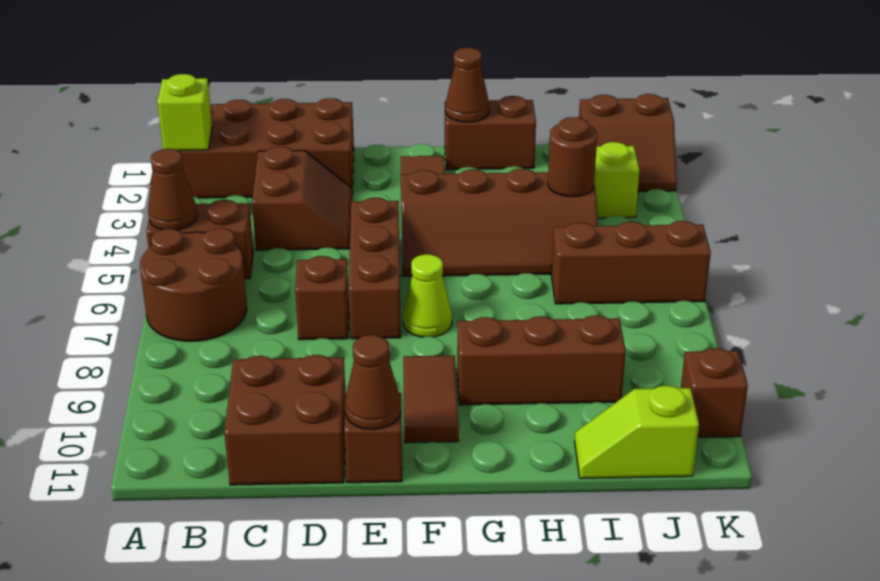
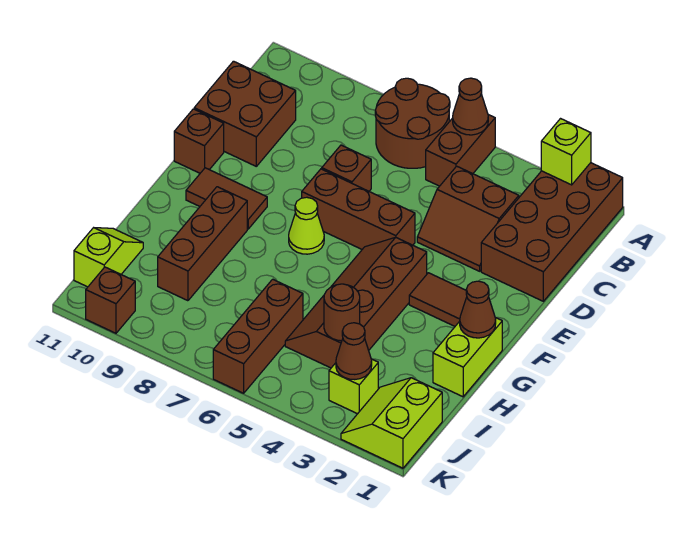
brown 1x1 cone [345,335,401,429] -> brown 1x1 cone moved to [336,323,372,380]
brown 1x2 brick [445,96,536,170] -> lime 1x2 brick [433,318,502,397]
brown 2x2 slope [579,94,677,192] -> lime 2x2 slope [341,378,442,468]

